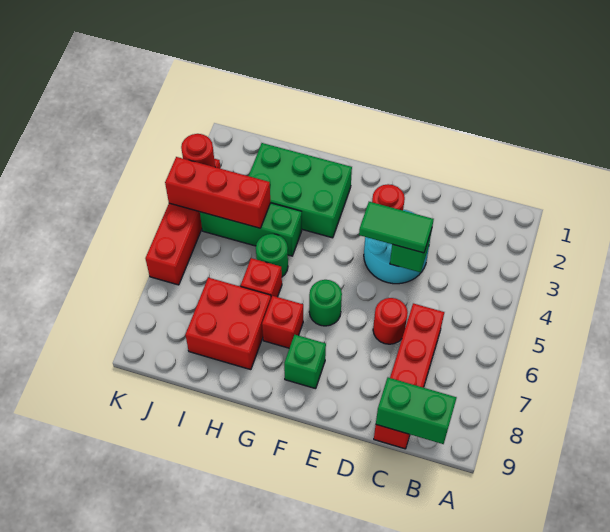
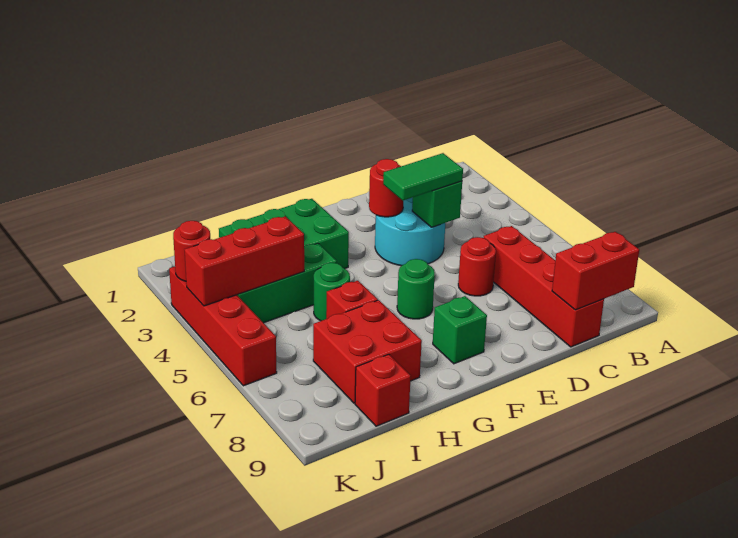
green 1x2 brick [376,378,457,444] -> red 1x2 brick [552,232,639,310]
red 1x1 brick [262,296,303,348] -> red 1x1 brick moved to [355,354,411,426]

